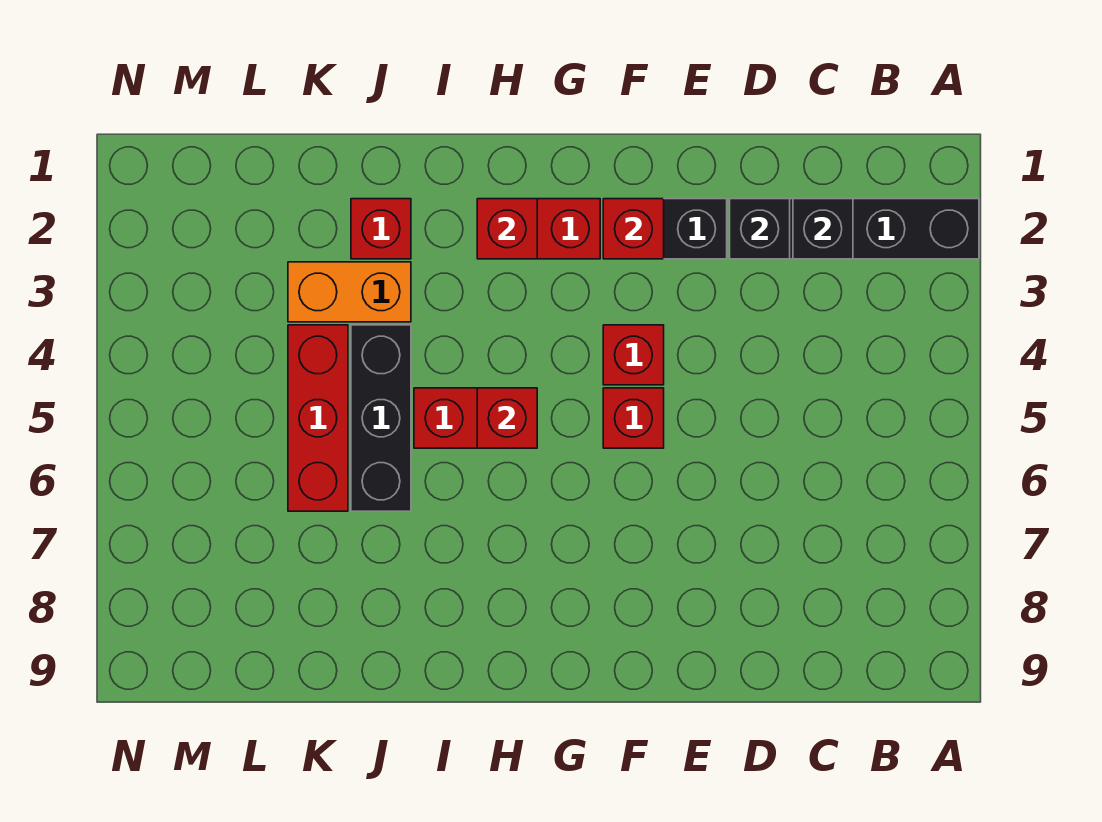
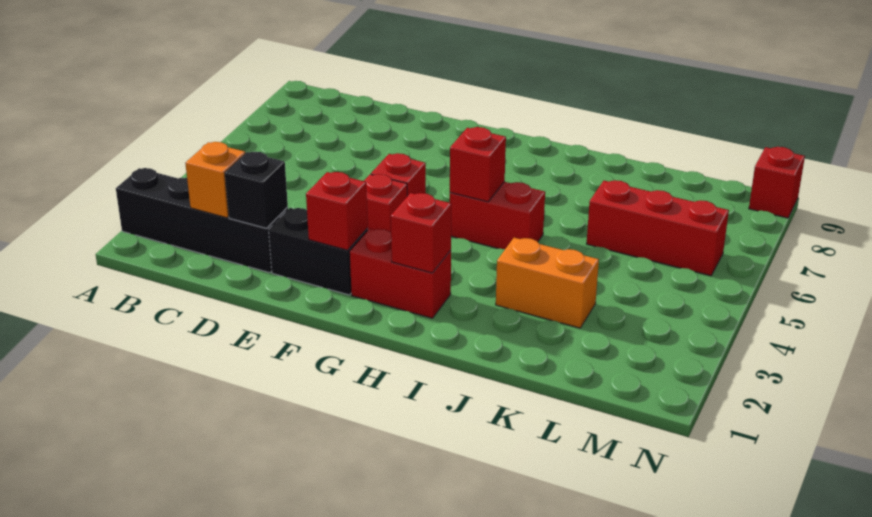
black 1x1 brick [793,199,853,259] -> orange 1x1 brick [185,142,245,218]
red 1x1 brick [351,199,411,259] -> red 1x1 brick moved to [749,147,805,218]
black 1x3 brick [351,325,411,511] -> none
red 1x3 brick [288,325,348,511] -> red 1x3 brick turned to [587,180,729,276]

